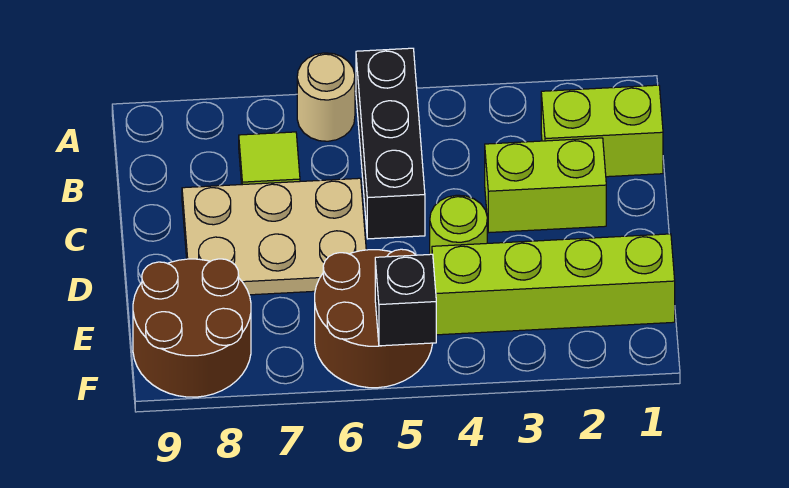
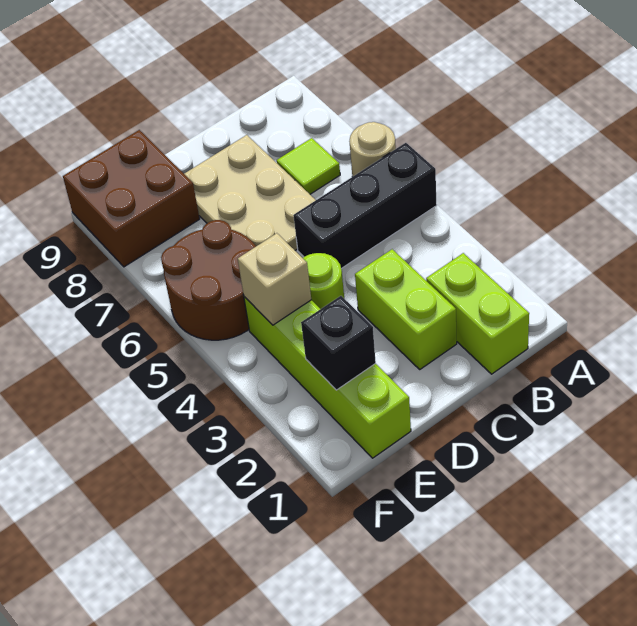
none -> tan 1x1 brick [238,233,311,325]
brown 2x2 round brick [133,259,251,397] -> brown 2x2 brick [63,130,200,267]
black 1x1 brick [375,254,436,346] -> black 1x1 brick moved to [301,296,376,390]

